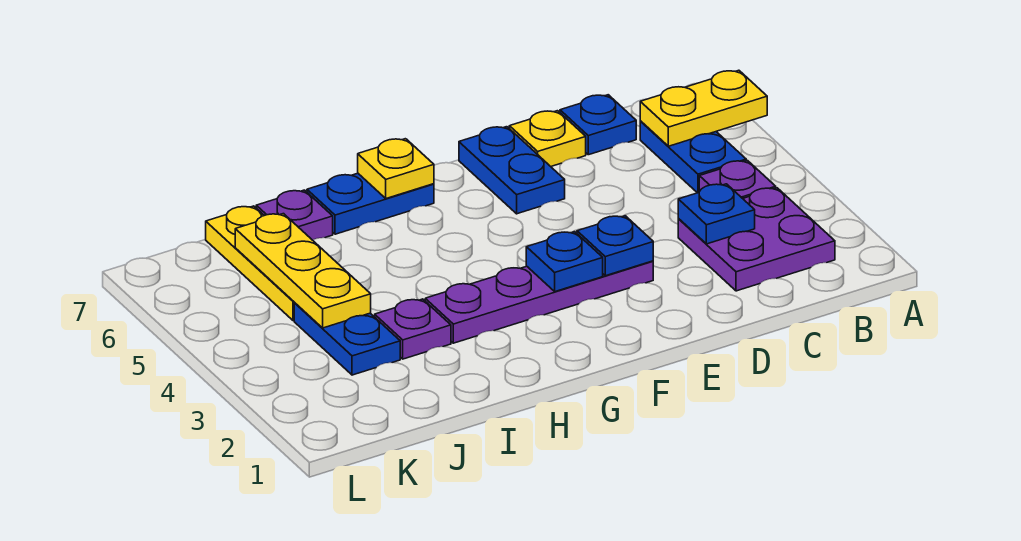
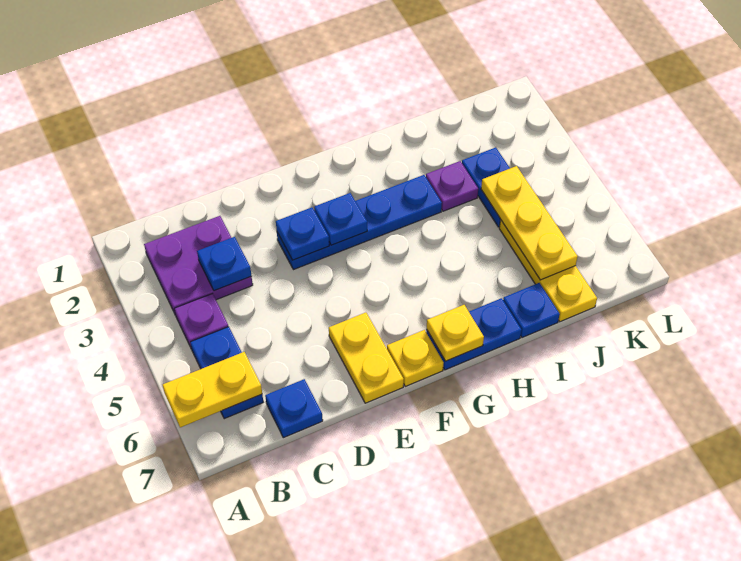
yellow 1x1 plate [509,111,586,166] -> yellow 1x1 plate moved to [387,330,443,386]
purple 1x4 plate [425,261,653,343] -> blue 1x4 plate [277,175,442,270]
blue 1x2 plate [459,127,565,214] -> yellow 1x2 plate [329,313,404,403]
purple 1x1 plate [256,190,333,240] -> blue 1x1 plate [503,283,560,338]

